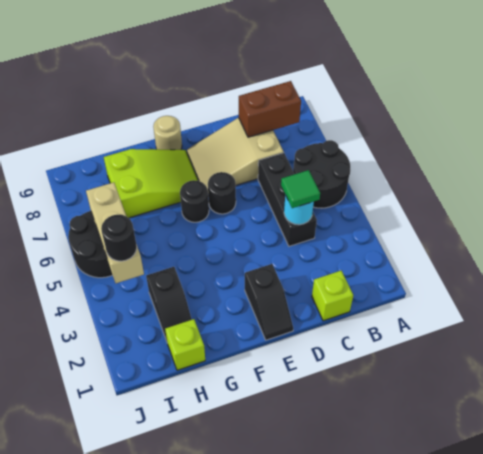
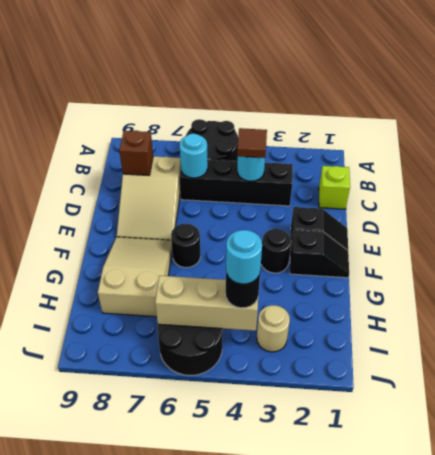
brown 1x2 brick [239,81,301,137] -> brown 1x1 brick [119,130,153,175]
black 1x3 brick [258,153,317,246] -> black 1x4 brick [179,159,293,206]
green 1x1 tile [281,170,320,208] -> brown 1x1 tile [237,128,267,158]
none -> cyan 1x1 round brick [180,134,208,178]
black 1x1 round brick [208,172,236,214] -> black 1x1 round brick moved to [261,229,291,273]
lime 2x3 slope [104,149,199,218] -> tan 2x3 slope [98,237,172,317]
tan 1x1 round brick [153,116,182,150] -> tan 1x1 round brick moved to [257,305,290,352]
lime 1x1 brick [165,319,205,370] -> none
black 1x2 slope [146,267,192,341] -> black 1x2 slope moved to [290,230,349,278]
none -> cyan 1x1 round brick [226,230,262,284]

